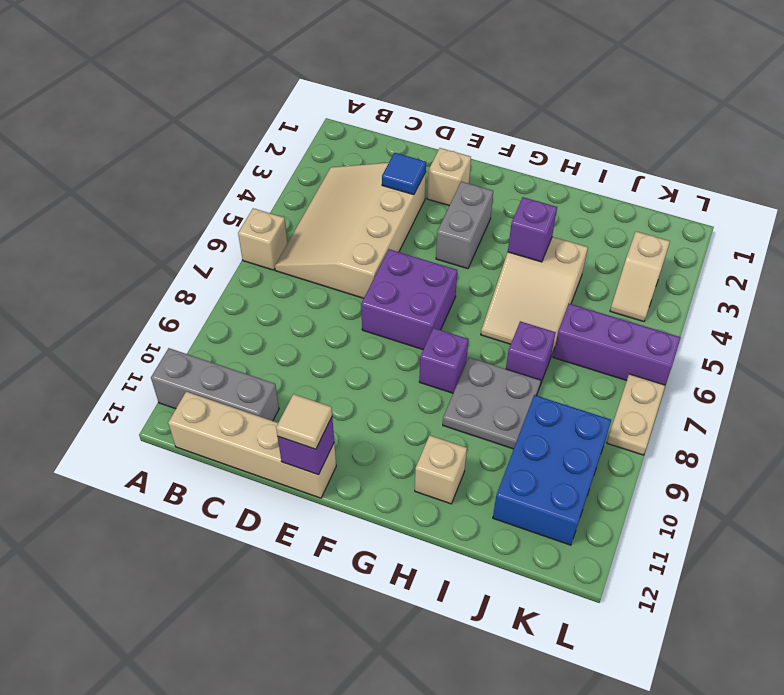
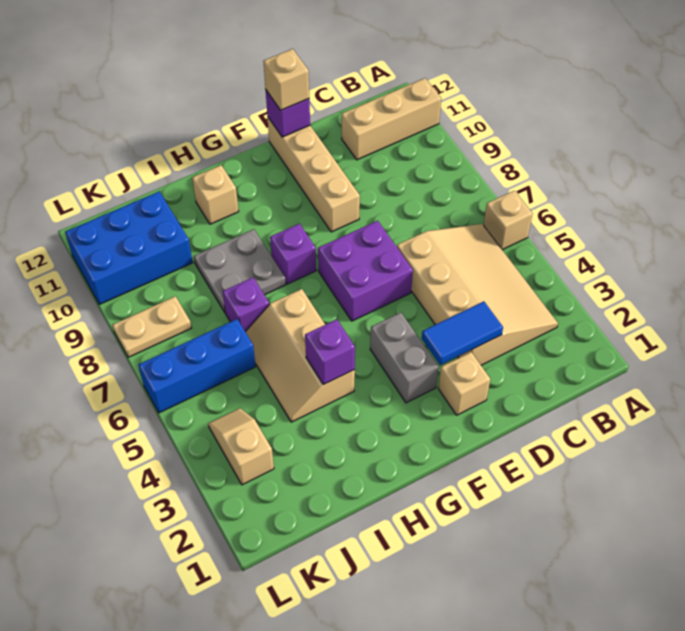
grey 1x3 brick [151,348,279,421] -> tan 1x3 brick [342,78,441,160]
tan 1x4 brick [168,392,336,498] -> tan 1x4 brick turned to [268,118,360,232]
blue 1x1 tile [382,153,426,195] -> blue 1x2 tile [422,301,503,365]
tan 1x1 tile [276,394,332,449] -> tan 1x1 brick [263,49,309,110]
tan 2x3 slope [481,237,588,356] -> tan 2x3 slope turned to [246,289,355,422]
purple 1x3 brick [553,304,681,385] -> blue 1x3 brick [139,319,256,413]
blue 2x3 brick [493,395,611,545] -> blue 2x3 brick turned to [65,192,193,305]
tan 1x2 plate [607,374,665,455] -> tan 1x2 plate turned to [112,296,191,357]

